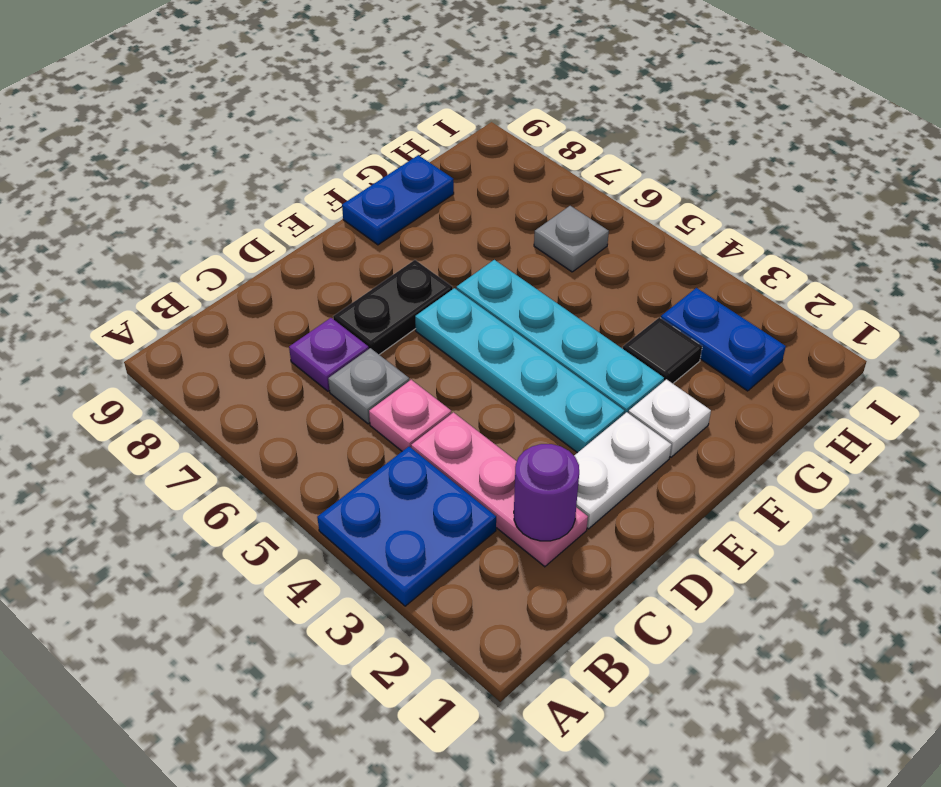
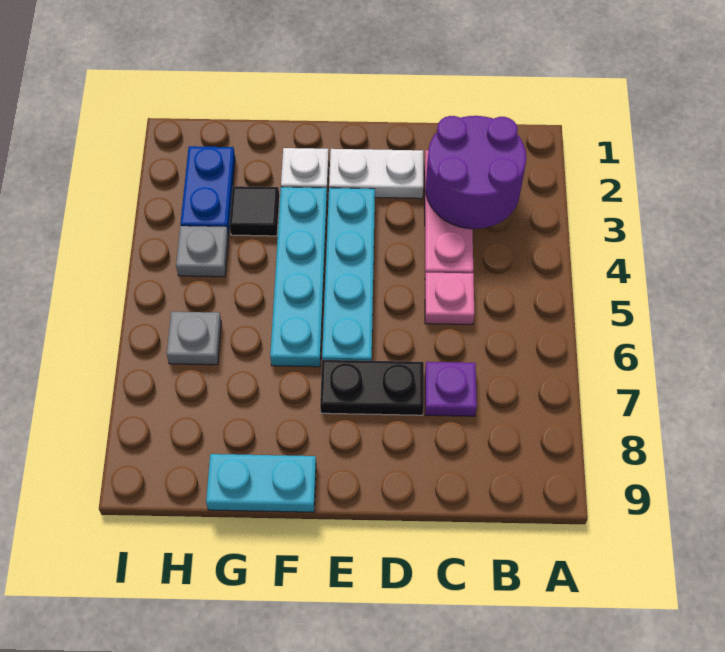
blue 2x2 plate [317,447,496,606] -> none
purple 1x1 round brick [514,444,579,541] -> purple 2x2 round brick [426,116,526,229]
grey 1x1 plate [328,348,409,424] -> grey 1x1 plate moved to [176,226,229,277]
blue 1x2 plate [342,155,454,245] -> cyan 1x2 plate [206,454,316,512]

